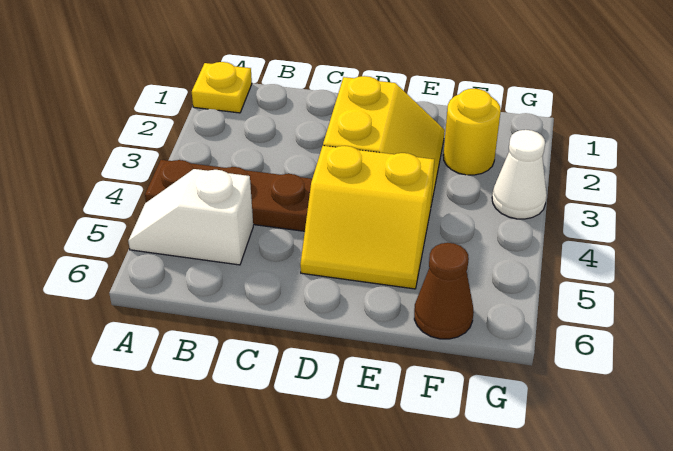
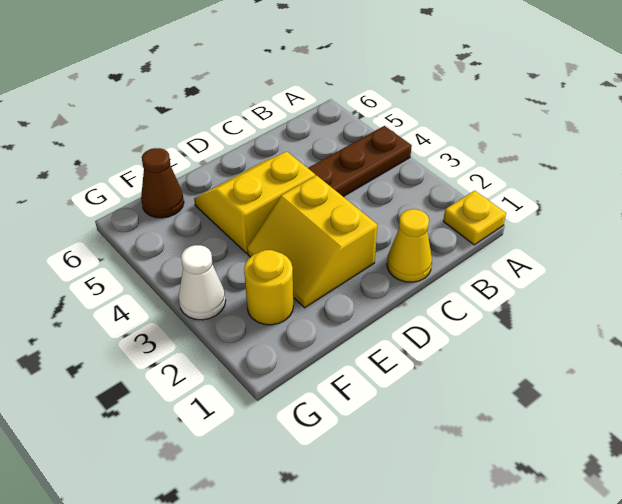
white 1x2 slope [128,169,253,265] -> none
none -> yellow 1x1 cone [387,209,432,282]

